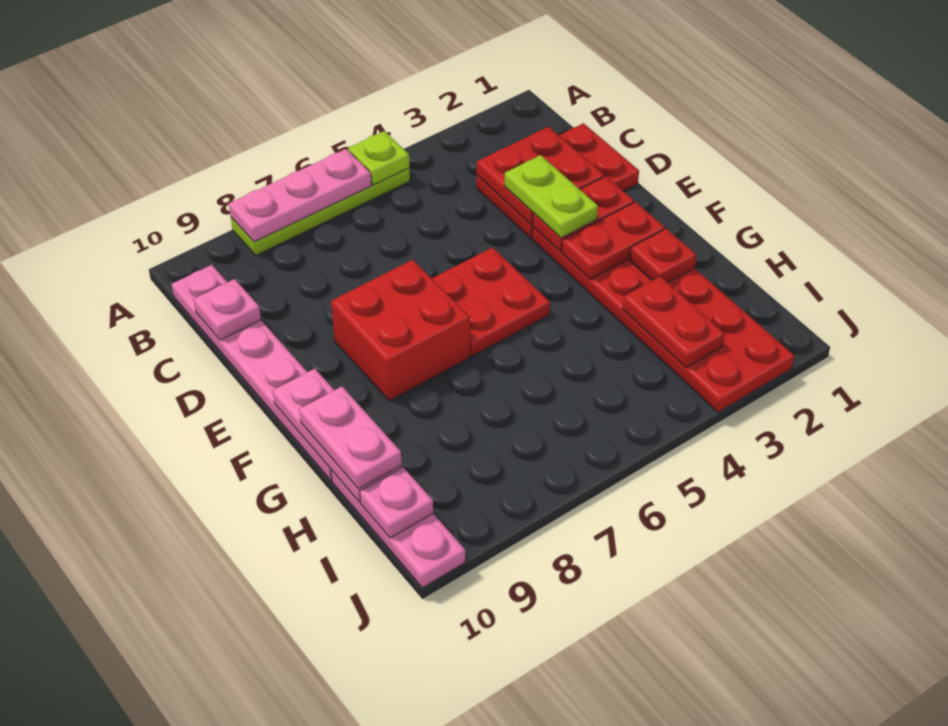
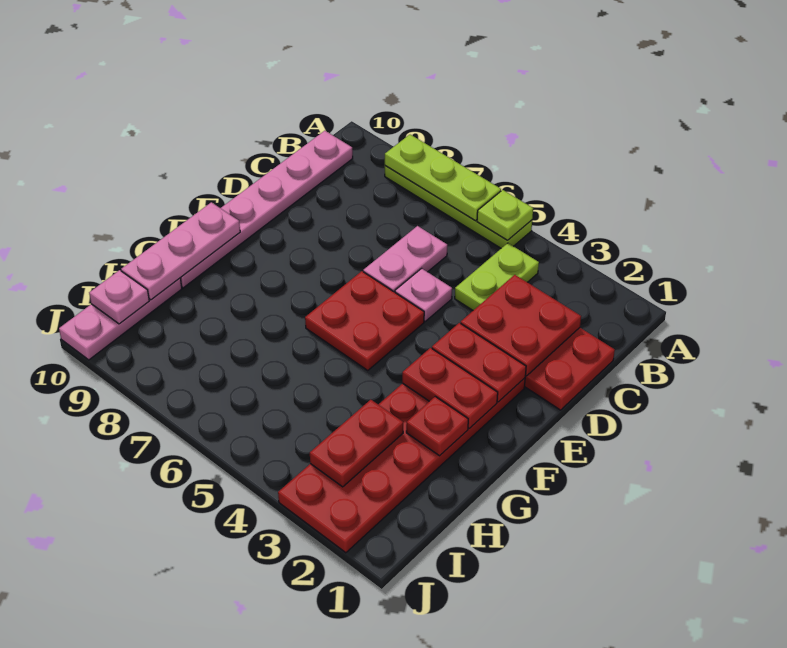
pink 1x3 plate [229,149,371,242] -> lime 1x3 plate [385,135,501,221]
pink 1x1 plate [194,279,261,340] -> pink 1x1 plate moved to [395,268,452,321]
lime 1x2 plate [505,155,598,238] -> lime 1x2 plate moved to [455,243,539,310]
red 2x2 brick [331,260,470,401] -> none
pink 1x2 plate [299,387,402,489] -> pink 1x2 plate moved to [363,226,447,292]

